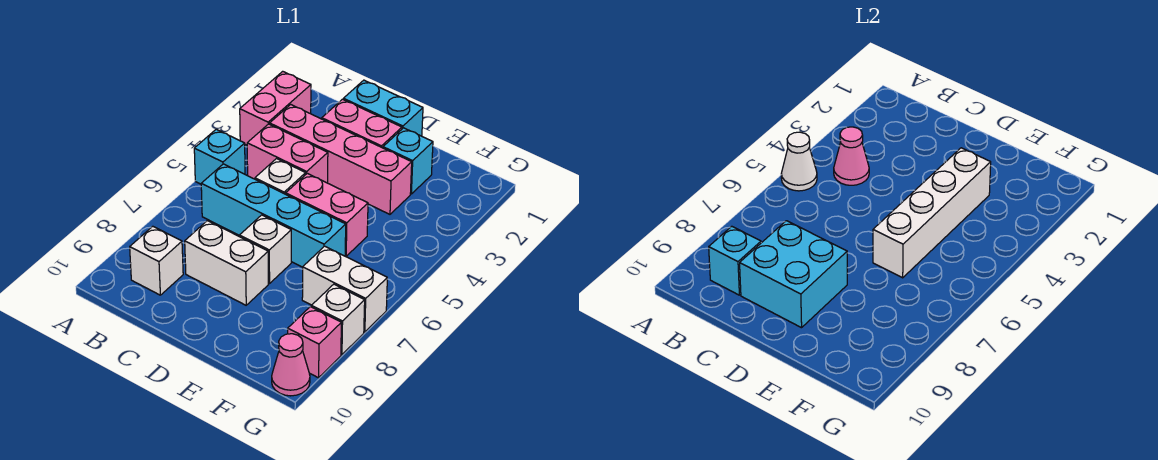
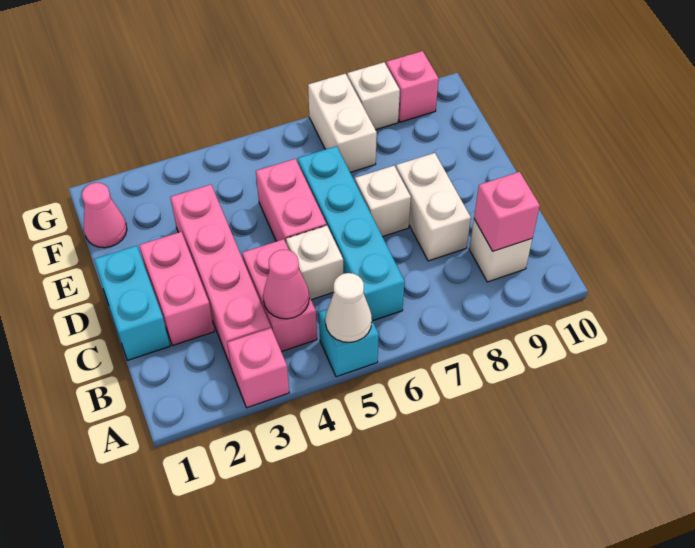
pink 1x2 brick [240,71,311,145] -> pink 1x1 brick [227,328,289,408]
cyan 1x1 brick [709,226,761,295] -> pink 1x1 brick [474,172,540,251]
cyan 2x2 brick [740,221,847,328] -> none
cyan 1x1 brick [383,128,433,194] -> none
white 1x4 brick [873,148,991,278] -> none
pink 1x1 cone [272,334,310,396] -> pink 1x1 cone moved to [82,183,127,248]

